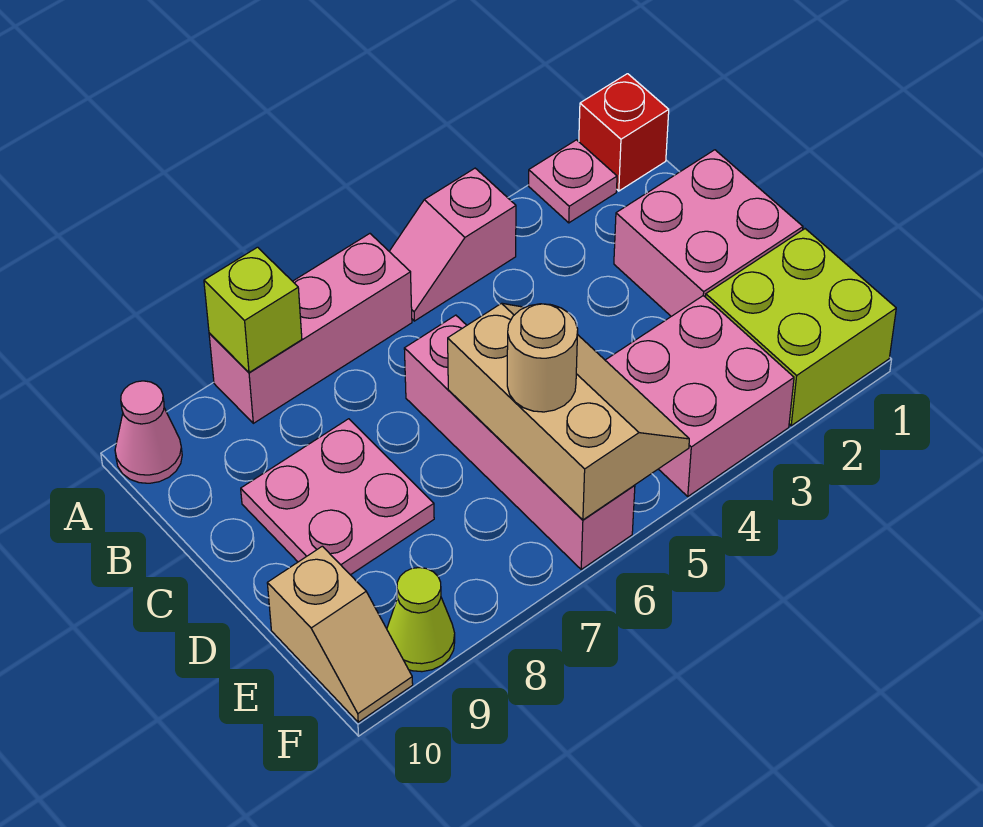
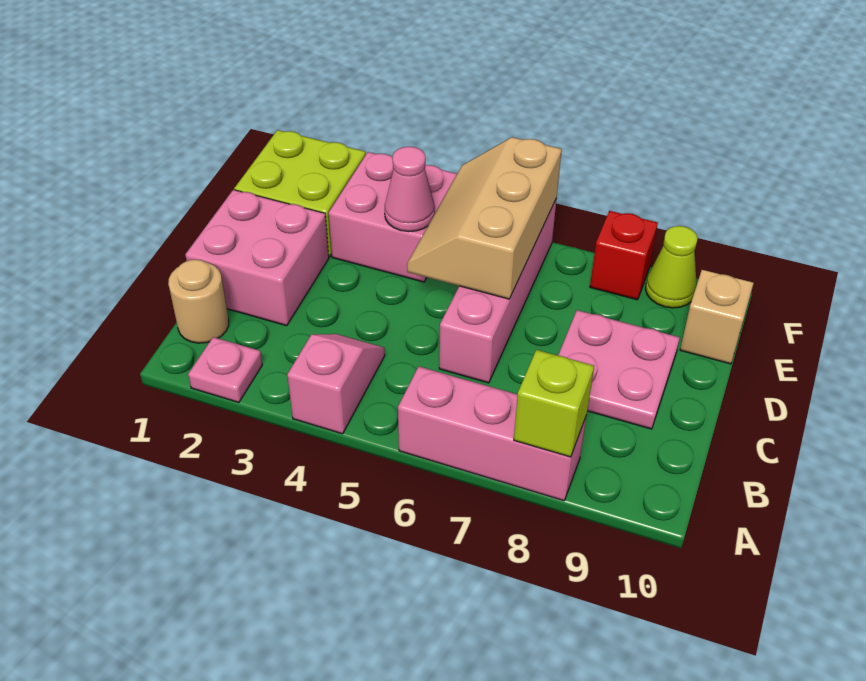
red 1x1 brick [579,74,669,191] -> red 1x1 brick moved to [590,211,658,300]
pink 1x2 slope [389,168,516,321] -> pink 1x2 slope turned to [287,334,385,434]
pink 1x1 cone [115,381,182,483] -> pink 1x1 cone moved to [385,146,435,232]
tan 1x1 round brick [507,304,578,412] -> tan 1x1 round brick moved to [168,259,229,343]

